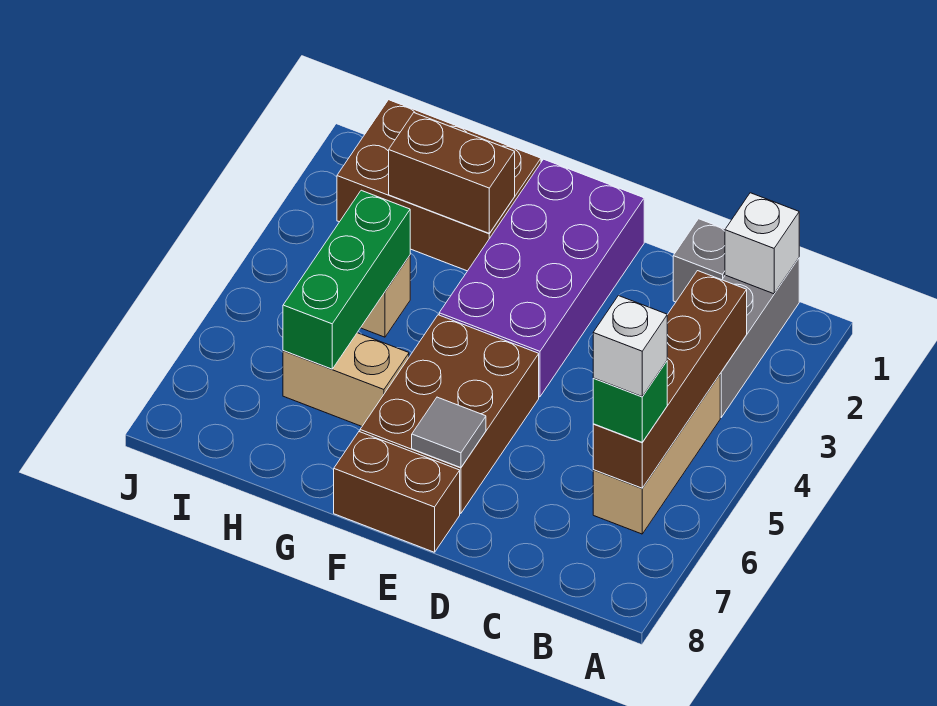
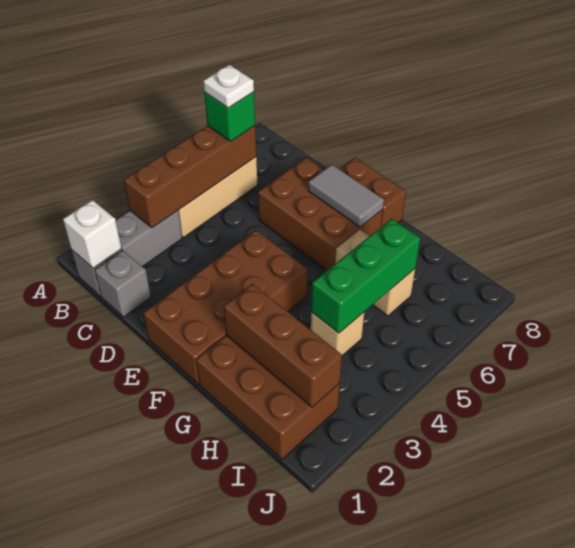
white 1x1 brick [593,296,667,396] -> white 1x1 plate [203,65,254,108]
purple 2x4 brick [439,159,644,397] -> brown 2x4 brick [143,230,308,384]
brown 2x3 brick [360,315,539,513] -> brown 2x3 brick turned to [258,157,383,270]
grey 1x1 tile [412,397,486,468] -> grey 1x2 tile [308,164,384,227]
brown 1x2 brick [389,113,515,233] -> brown 1x3 brick [224,284,342,407]

